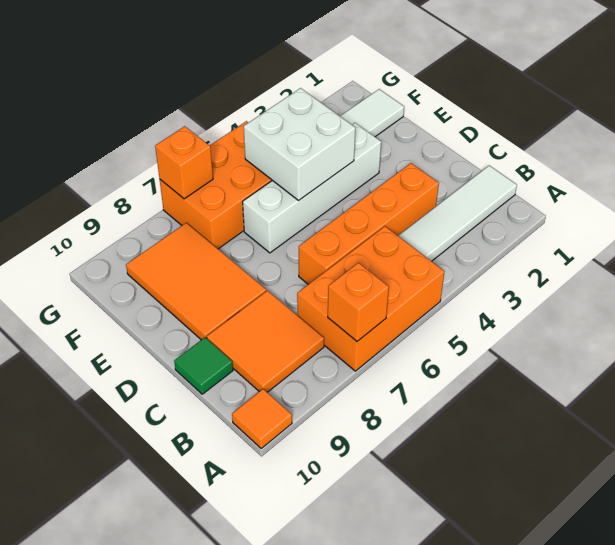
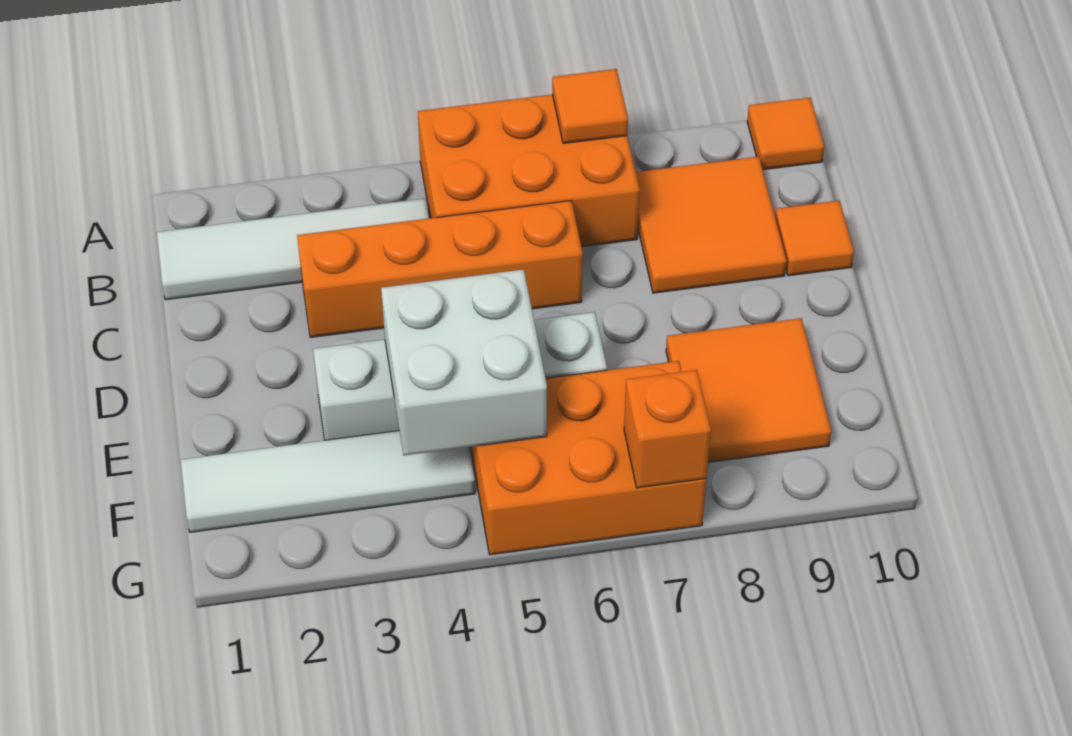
orange 1x1 brick [328,263,389,341] -> orange 1x1 tile [552,69,628,143]
green 1x1 tile [174,338,233,394] -> orange 1x1 tile [775,201,854,276]
orange 2x3 tile [126,223,266,340] -> orange 2x2 tile [666,318,831,462]

